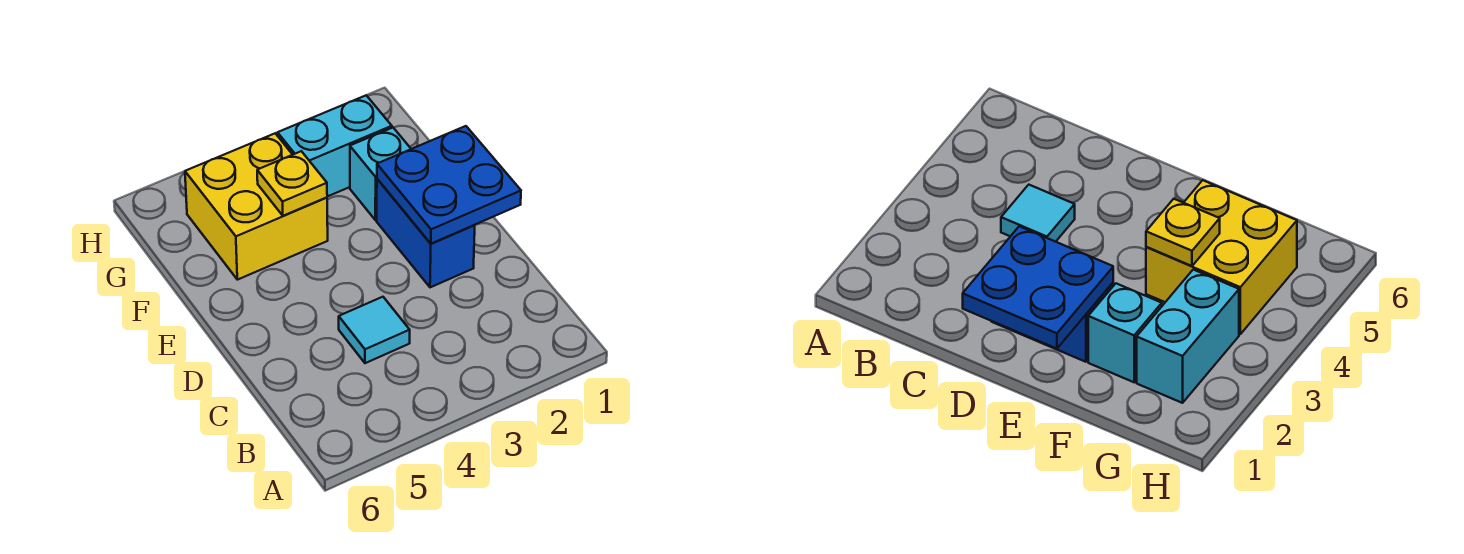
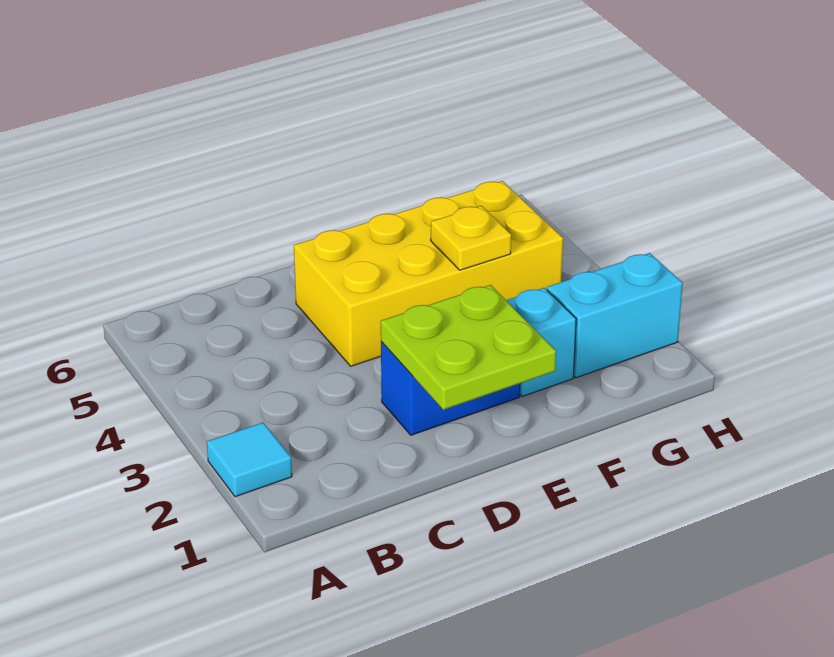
cyan 1x1 tile [339,297,410,363] -> cyan 1x1 tile moved to [207,423,292,497]
blue 2x2 plate [377,126,521,244] -> lime 2x2 plate [381,285,556,410]
yellow 2x2 brick [185,133,328,280] -> yellow 2x4 brick [294,181,563,366]
cyan 1x2 brick [278,95,392,197] -> cyan 1x2 brick turned to [547,253,683,378]

